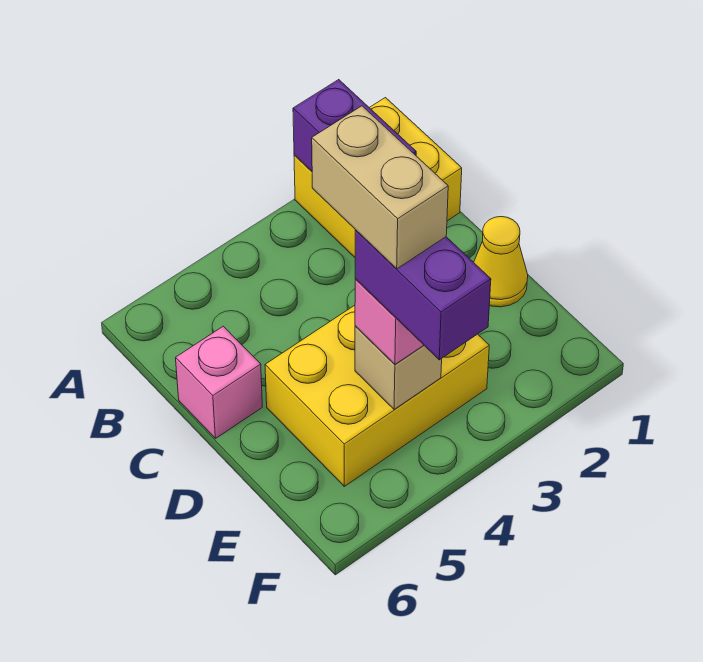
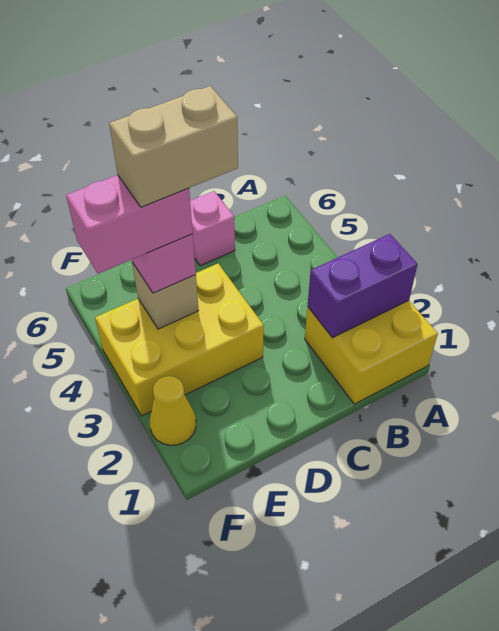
yellow 1x1 cone [474,217,528,307] -> yellow 1x1 cone moved to [150,376,196,445]
yellow 2x3 brick [265,305,489,486] -> yellow 2x3 brick turned to [95,264,264,416]
purple 1x2 brick [355,230,491,360] -> pink 1x2 brick [66,175,193,274]

